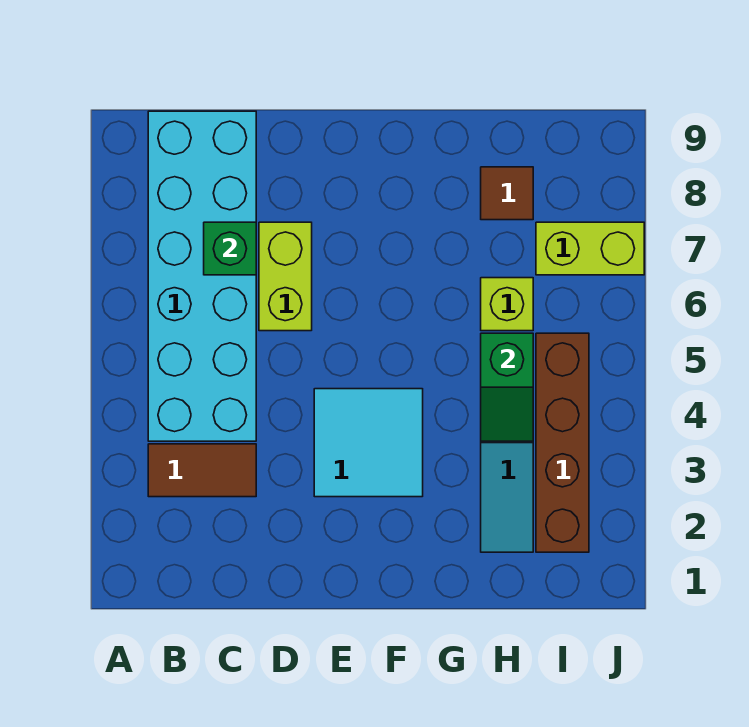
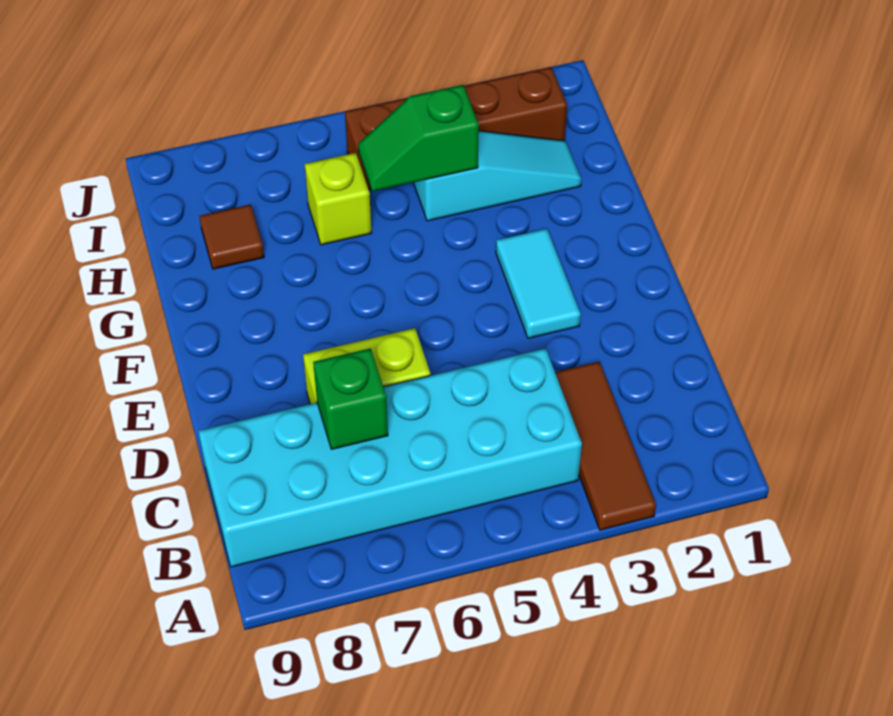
brown 1x2 tile [148,444,256,497] -> brown 1x3 tile [555,362,656,530]
cyan 2x2 tile [314,389,423,497] -> cyan 1x2 tile [496,229,581,338]
green 1x2 slope [481,333,533,441] -> green 1x2 slope turned to [358,85,479,191]
lime 1x2 brick [536,222,644,275] -> none

